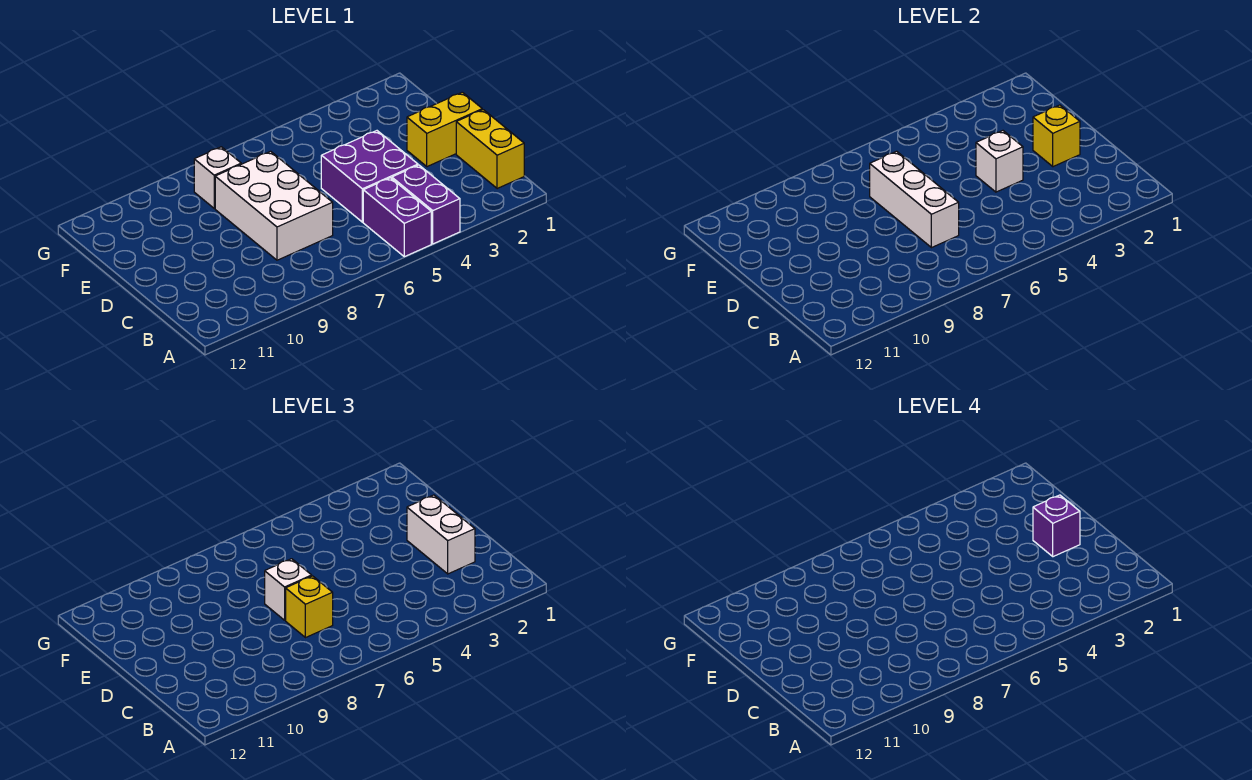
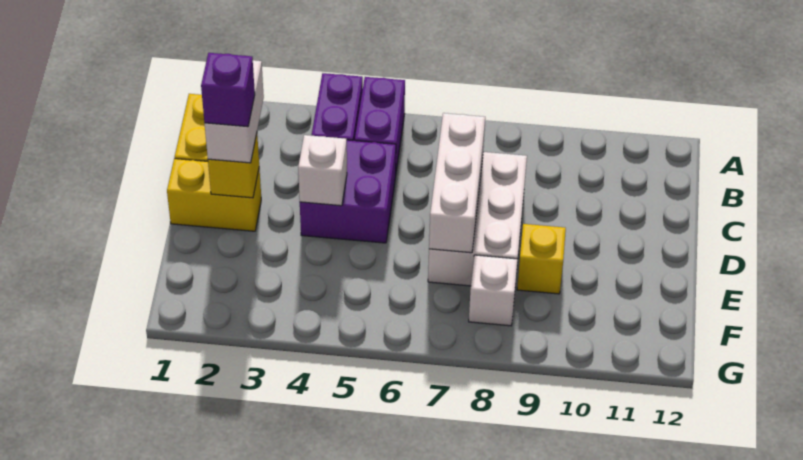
yellow 1x1 brick [286,576,333,638] -> yellow 1x1 brick moved to [517,224,566,294]
white 1x1 brick [265,559,312,620] -> none

